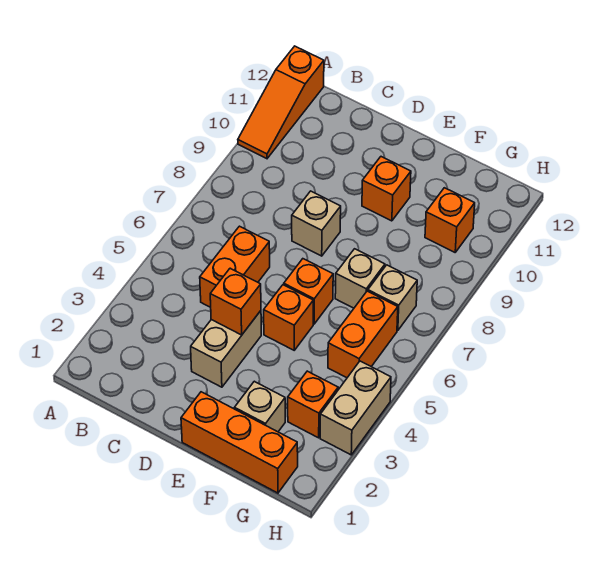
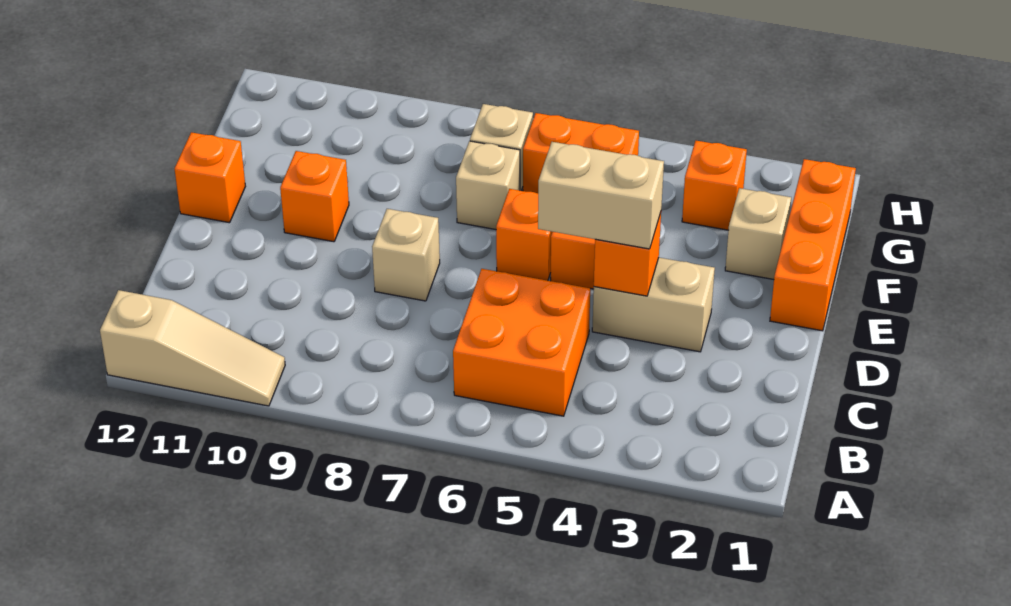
orange 1x3 slope [238,46,324,159] -> tan 1x3 slope [100,290,285,406]
orange 1x2 brick [200,226,270,307] -> orange 2x2 brick [453,269,590,416]
orange 1x1 brick [425,188,475,252] -> orange 1x1 brick moved to [174,132,245,223]
tan 1x2 brick [320,361,391,455] -> tan 1x2 brick moved to [538,142,664,249]

